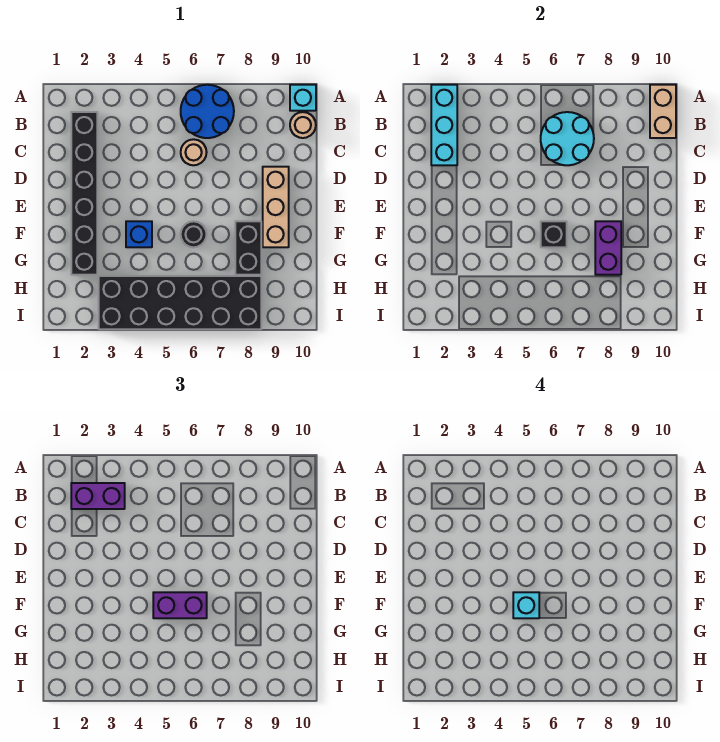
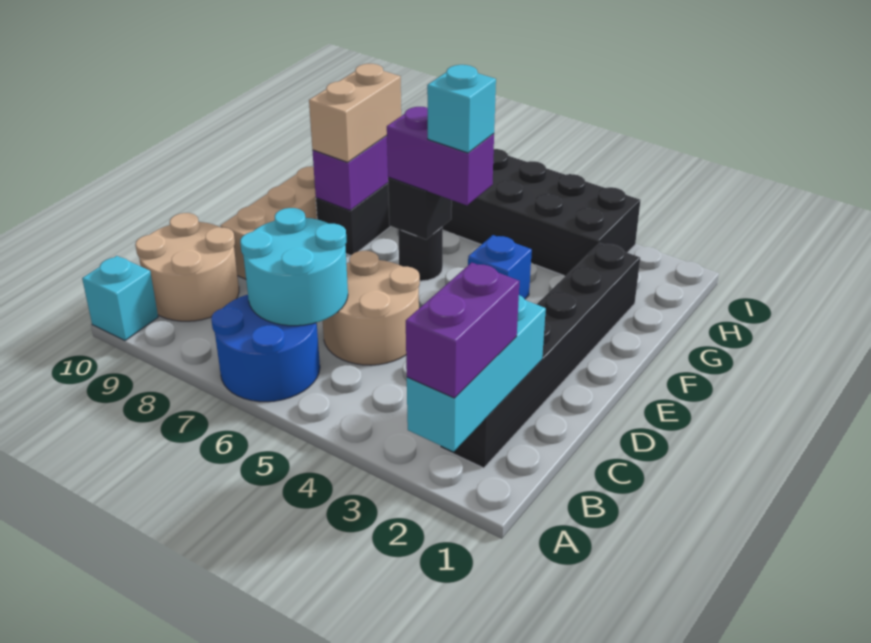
tan 1x2 brick [650,85,676,138] -> tan 1x2 brick moved to [309,64,401,162]
purple 1x2 brick [71,483,125,509] -> purple 1x2 brick turned to [406,263,520,398]
tan 1x1 round brick [290,112,316,138] -> tan 2x2 round brick [135,213,239,321]
tan 1x1 round brick [181,139,207,165] -> tan 2x2 round brick [323,251,420,365]

